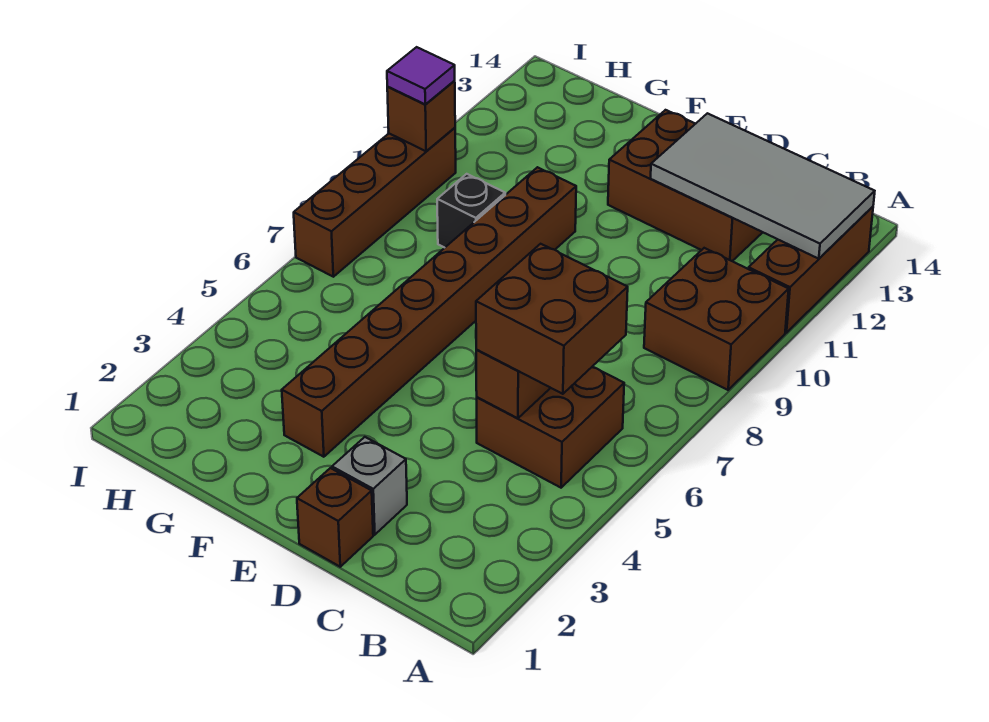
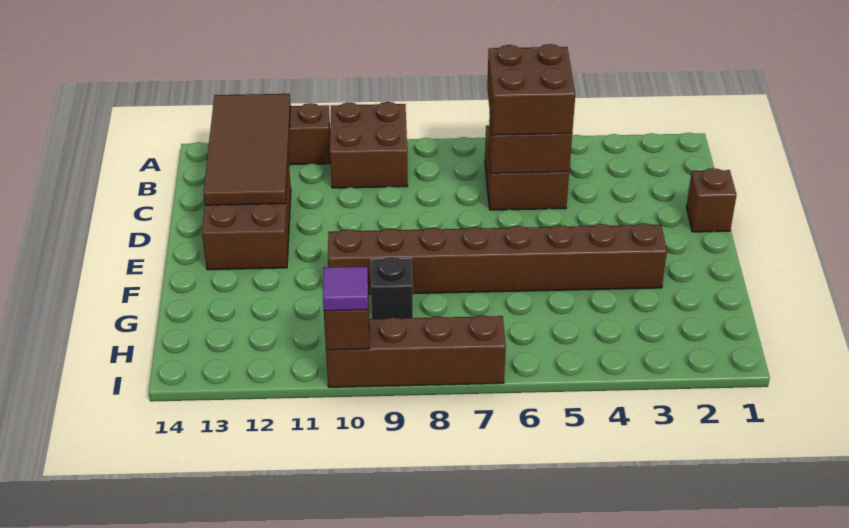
grey 2x4 tile [651,113,875,259] -> brown 2x4 tile [203,94,291,205]
grey 1x1 brick [332,437,407,535] -> none

